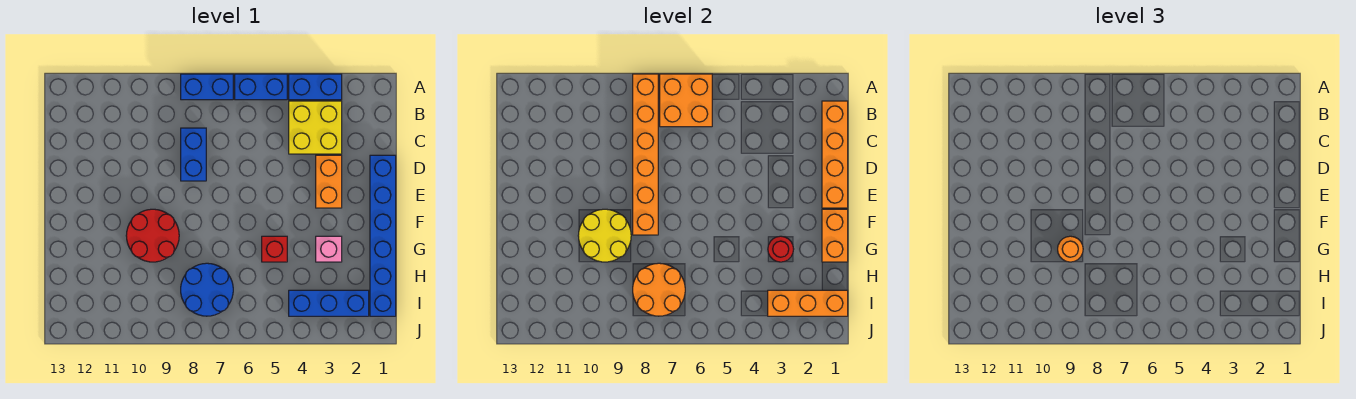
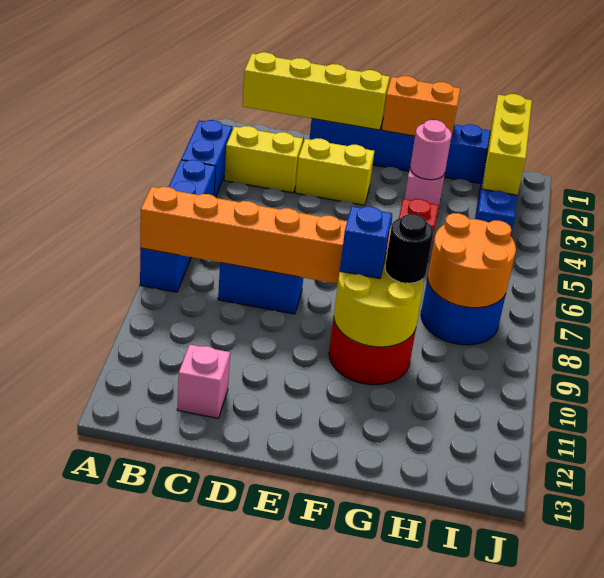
orange 2x2 brick [660,74,712,127] -> none
orange 1x4 brick [822,101,848,208] -> yellow 1x4 brick [242,52,390,130]
yellow 2x2 brick [289,101,342,154] -> yellow 1x2 brick [224,126,303,193]
none -> pink 1x1 brick [177,344,230,418]
orange 1x2 brick [316,155,342,208] -> yellow 1x2 brick [295,138,374,205]
none -> blue 1x1 brick [340,206,392,279]
red 1x1 round brick [768,236,794,262] -> pink 1x1 round brick [410,120,452,180]
orange 1x1 round brick [1058,236,1083,262] -> black 1x1 round brick [385,214,433,283]
orange 1x3 brick [768,290,848,316] -> yellow 1x3 brick [482,94,532,195]

